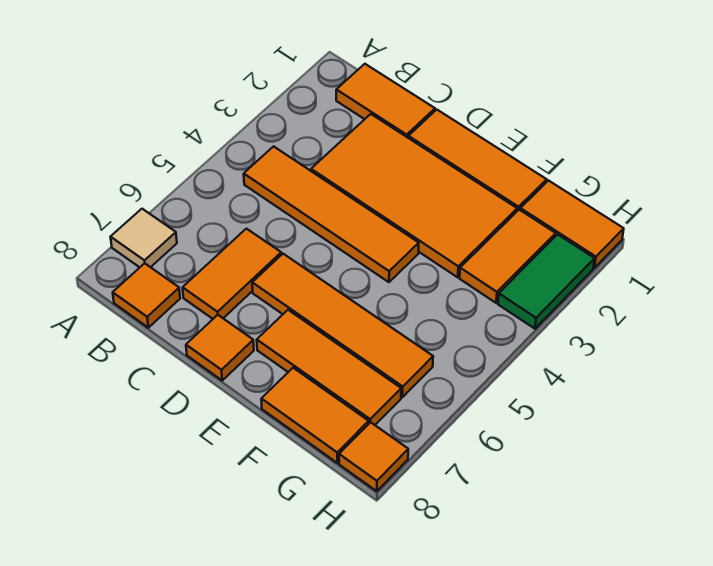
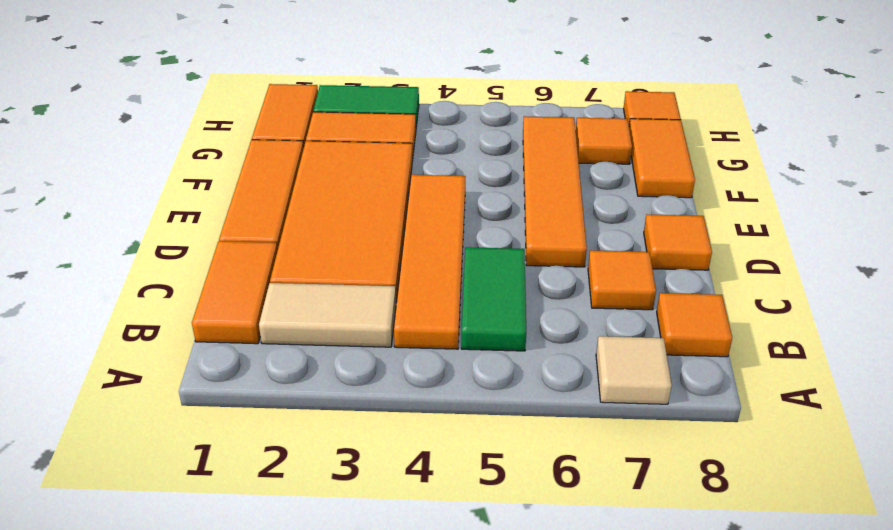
none -> tan 1x2 tile [259,283,396,347]
none -> green 1x2 tile [461,247,526,351]
orange 1x2 tile [183,229,281,319] -> orange 1x1 tile [588,250,656,310]
orange 1x3 tile [257,310,401,425] -> orange 1x1 tile [576,118,632,164]

